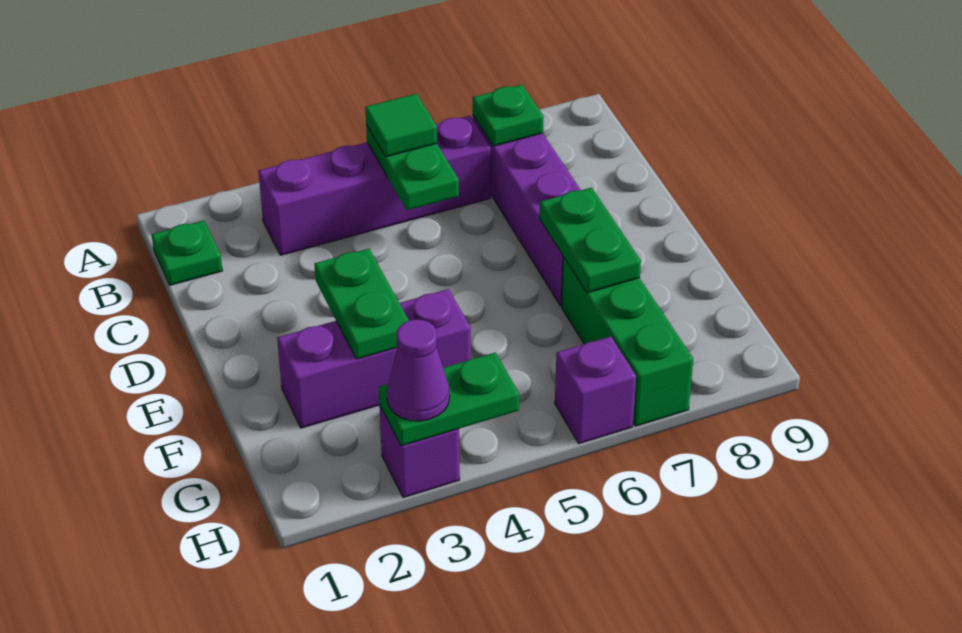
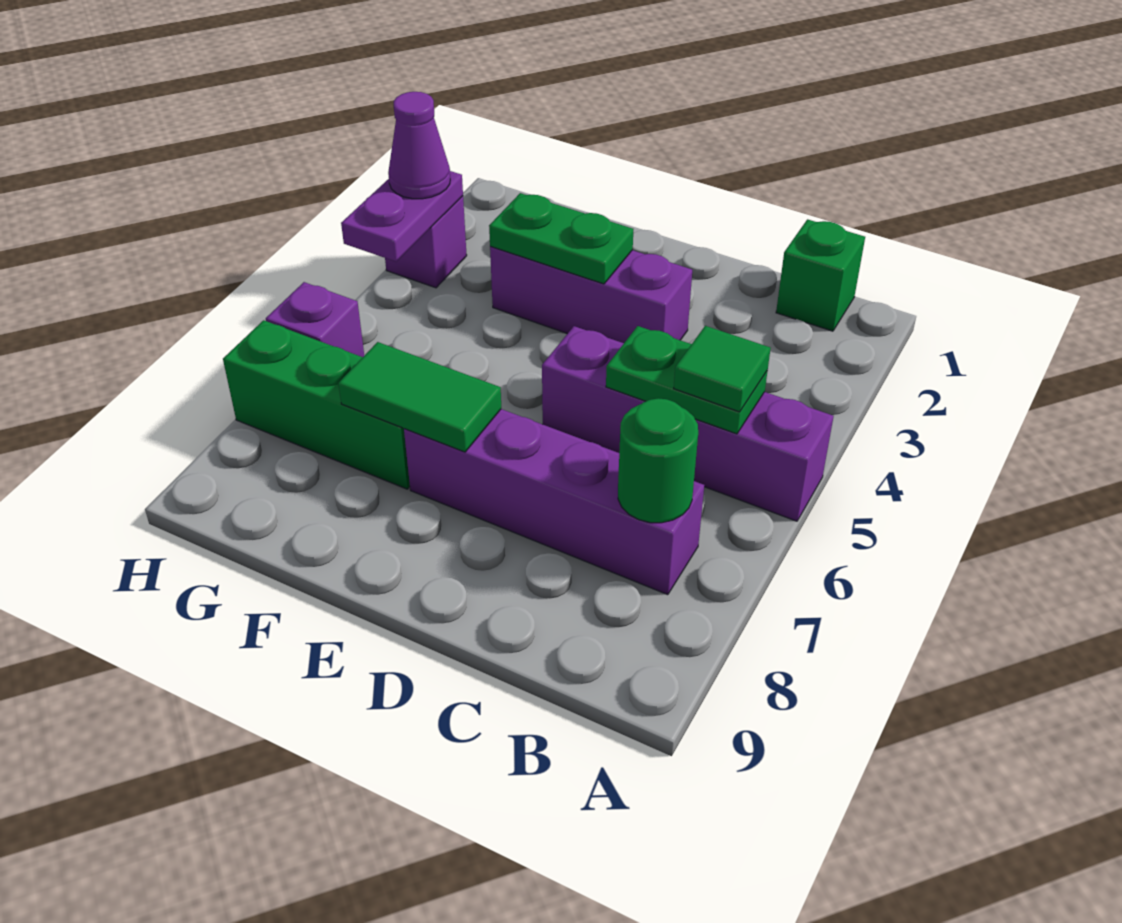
green 1x1 plate [152,220,223,285] -> green 1x1 brick [776,219,865,331]
purple 1x4 brick [258,116,491,255] -> purple 1x4 brick turned to [542,326,834,521]
green 1x1 plate [473,85,544,146] -> green 1x1 round brick [618,398,698,523]
green 1x2 plate [540,188,641,293] -> green 1x2 tile [338,342,501,452]
purple 1x3 brick [277,289,471,428] -> purple 1x3 brick turned to [490,246,692,343]
green 1x2 plate [379,353,519,446] -> purple 1x2 plate [341,171,463,261]

